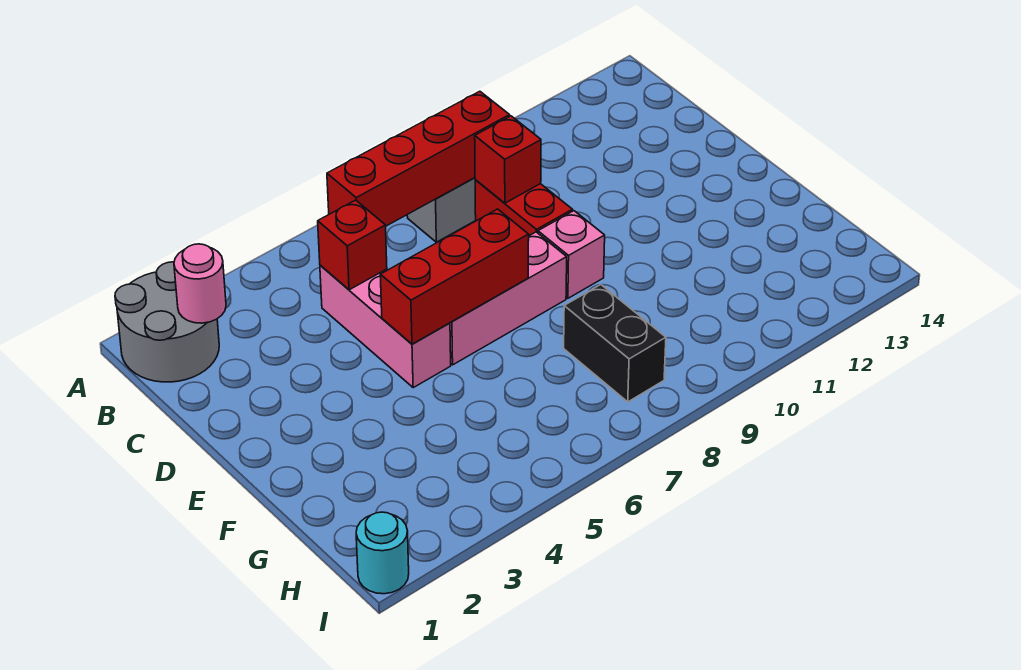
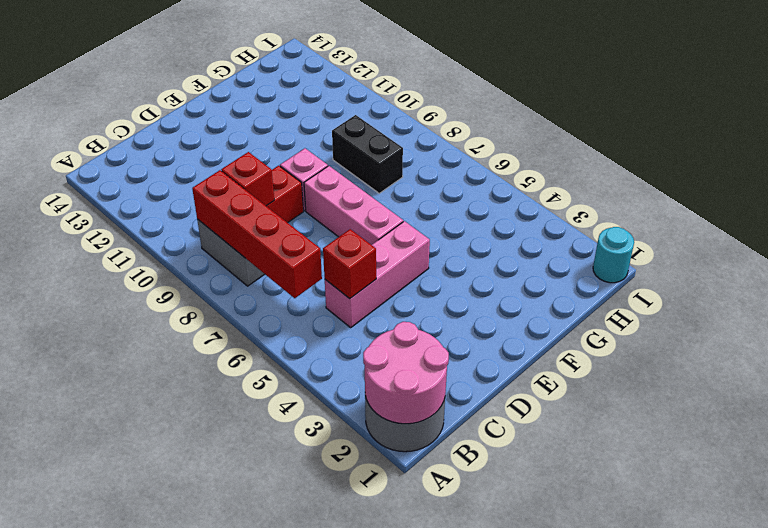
pink 1x1 round brick [174,244,226,323] -> pink 2x2 round brick [363,322,449,424]
red 1x3 brick [380,209,529,344] -> none
black 1x2 brick [564,285,666,402] -> black 1x2 brick turned to [332,115,403,193]

